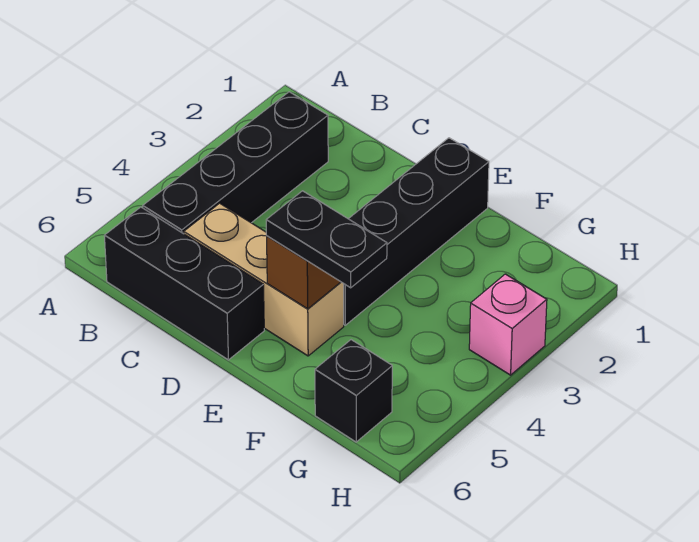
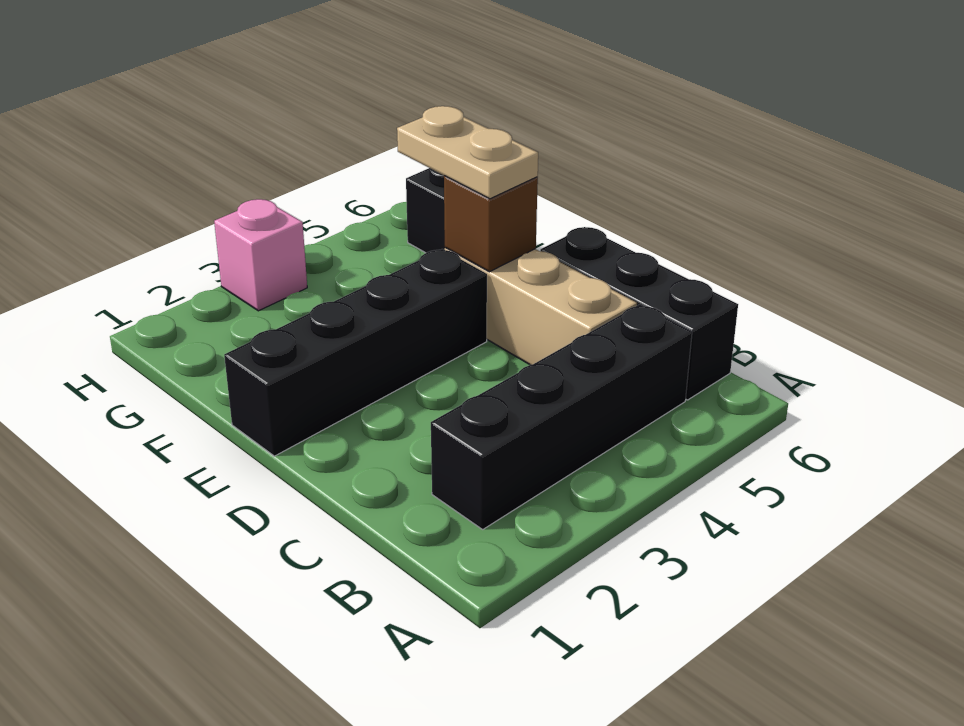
black 1x2 plate [266,191,387,288] -> tan 1x2 plate [397,106,538,199]

